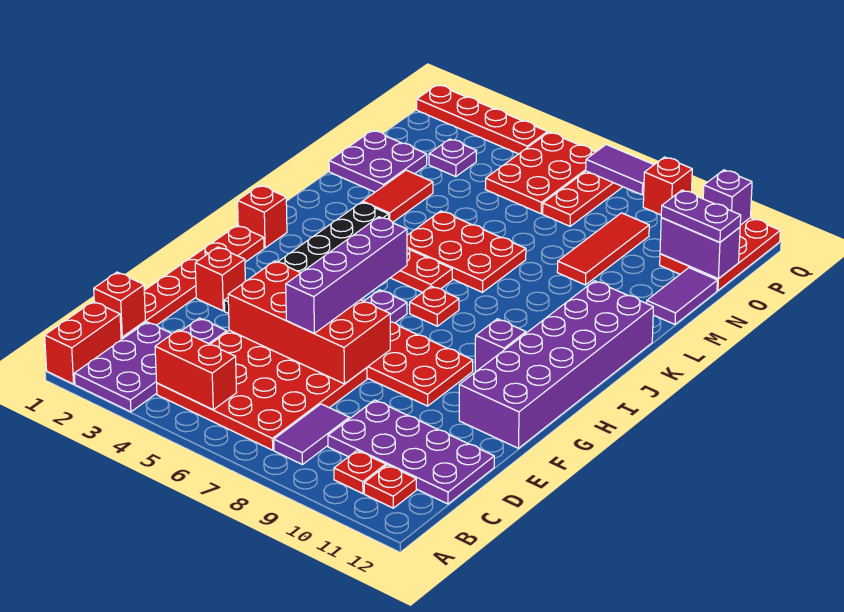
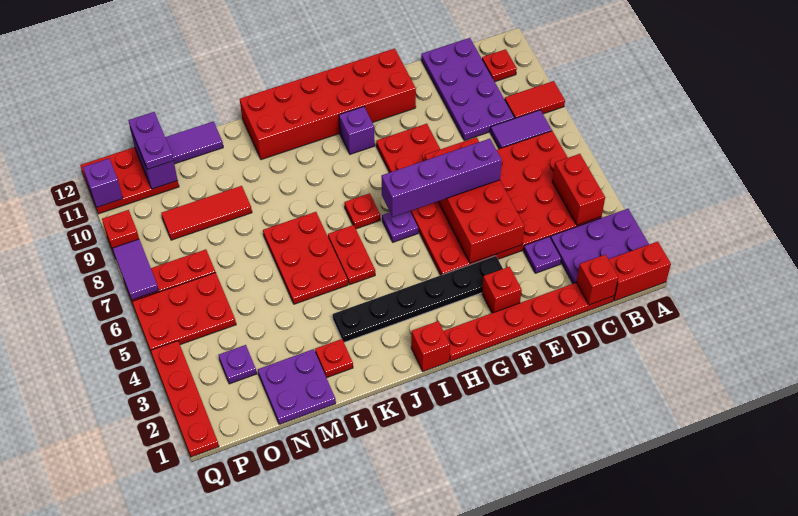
red 1x1 plate [334,451,386,494] -> red 1x1 plate moved to [315,339,353,378]
purple 2x6 brick [459,281,654,448] -> red 2x6 brick [240,48,416,160]
red 1x2 tile [363,170,433,223] -> red 1x2 tile moved to [505,81,565,118]

